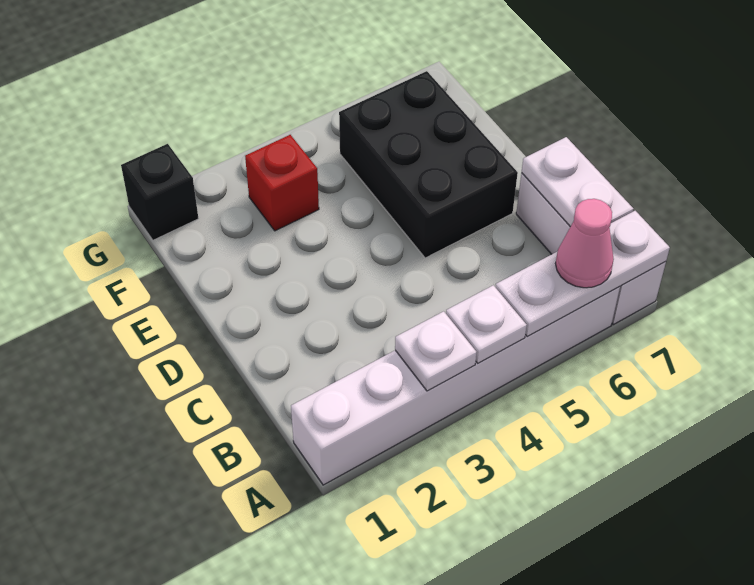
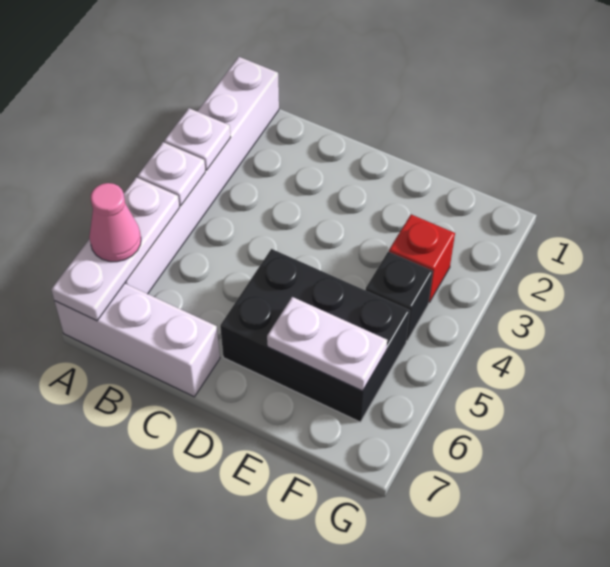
white 1x2 plate [522,137,633,227] -> white 1x2 plate moved to [267,297,387,391]
black 1x1 brick [121,144,199,240] -> black 1x1 brick moved to [366,251,433,341]

